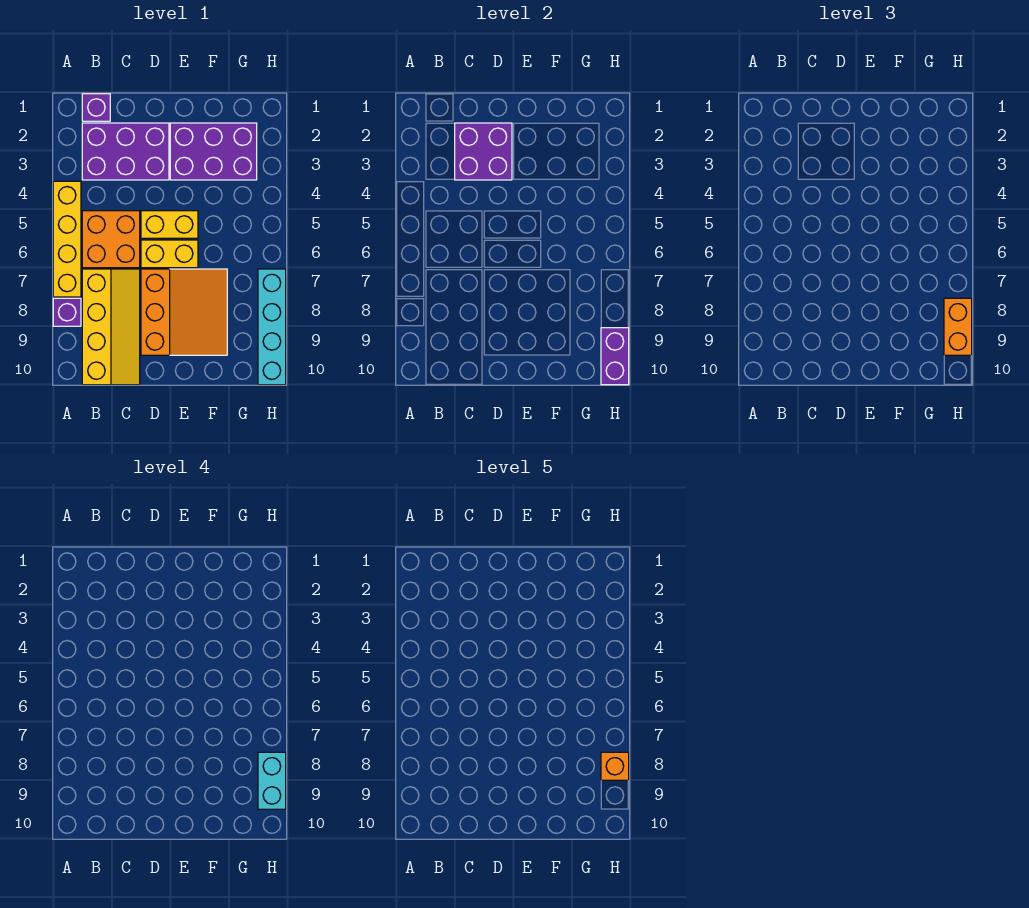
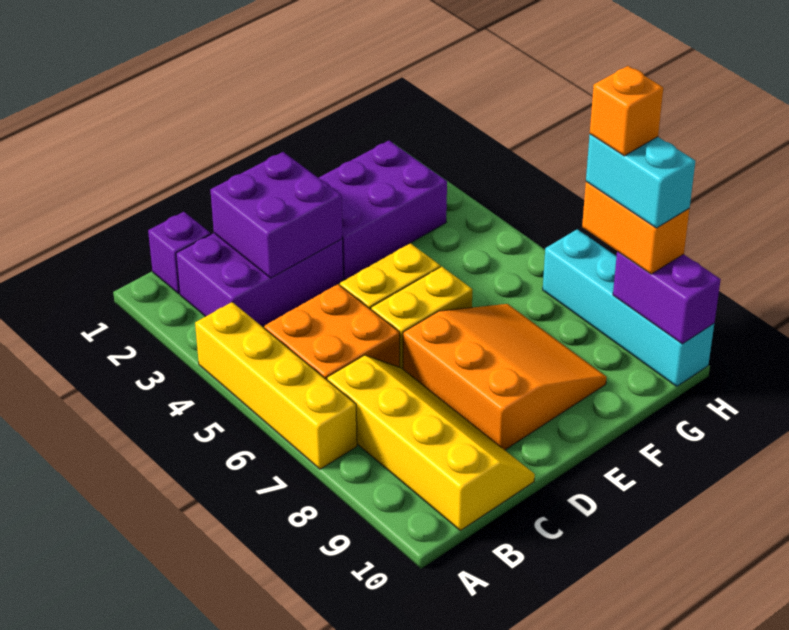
purple 1x1 brick [53,298,81,326] -> none

